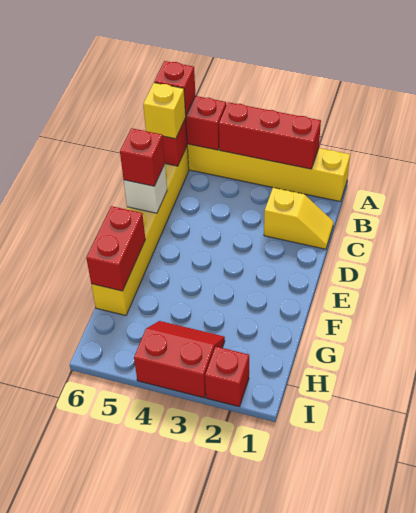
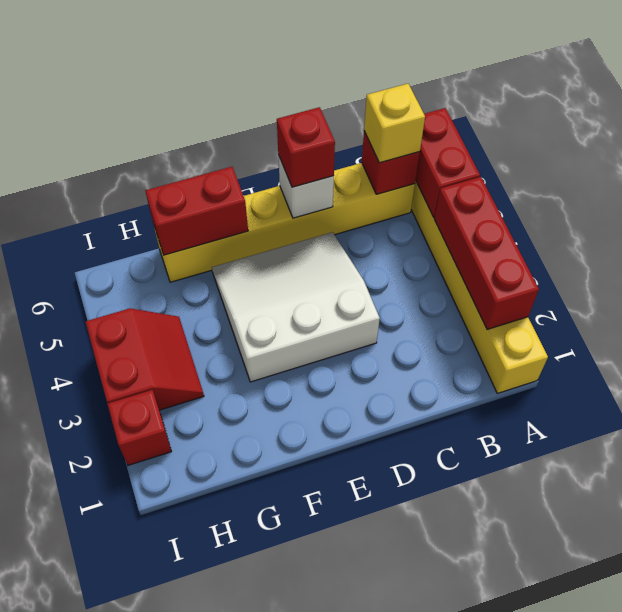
red 1x1 brick [154,61,195,115] -> none
yellow 1x2 slope [264,188,334,249] -> none
none -> white 3x3 slope [212,232,380,382]

